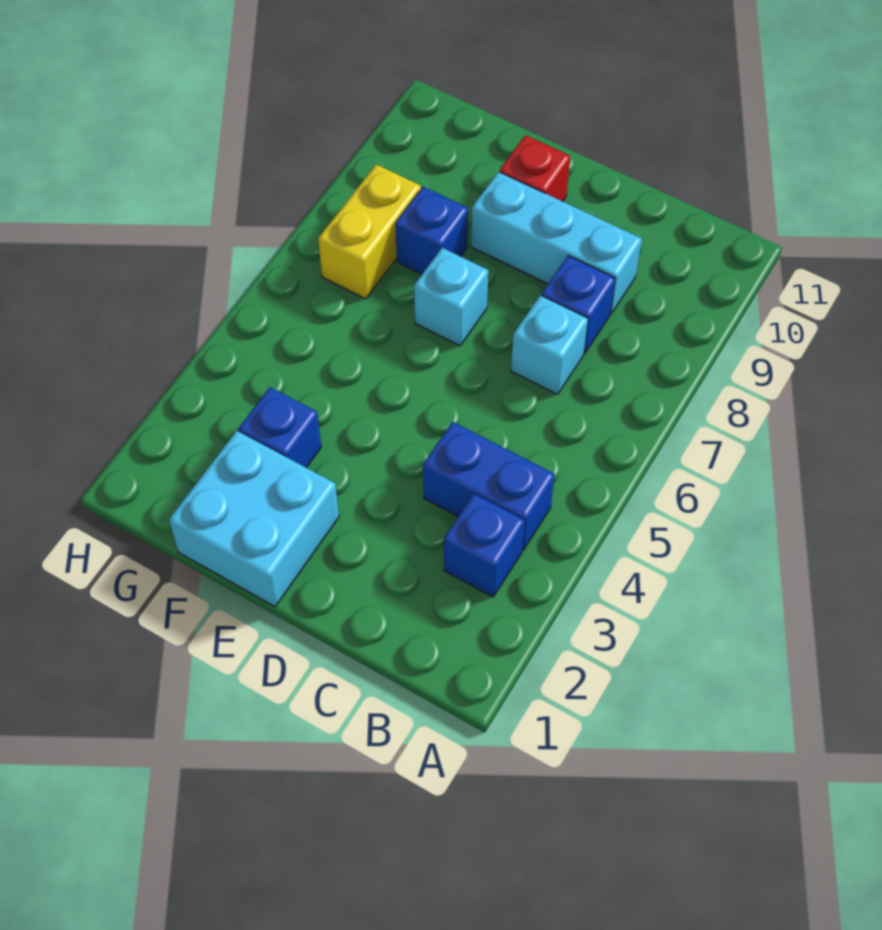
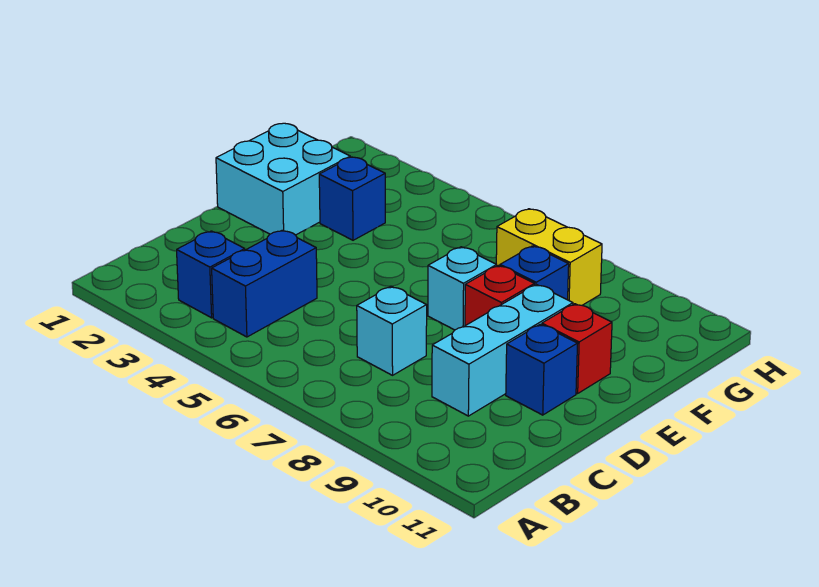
blue 1x1 brick [541,256,615,354] -> blue 1x1 brick moved to [506,324,578,415]
none -> red 1x1 brick [465,266,534,326]

